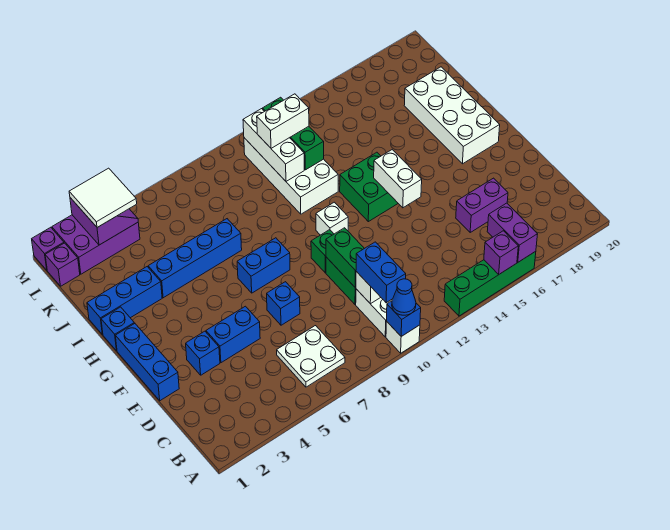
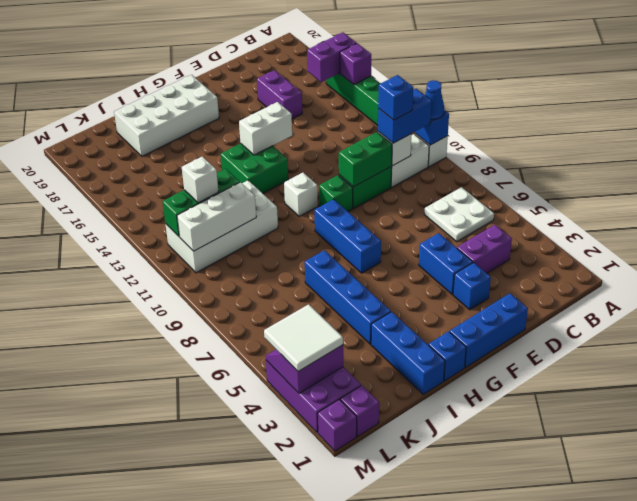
none -> purple 1x2 brick [457,225,512,273]
blue 1x1 brick [267,282,300,325] -> blue 1x1 brick moved to [378,75,413,120]
blue 1x2 brick [237,238,290,293] -> blue 1x3 brick [314,199,381,273]
white 1x2 brick [257,94,309,148] -> white 1x1 brick [182,157,218,203]

